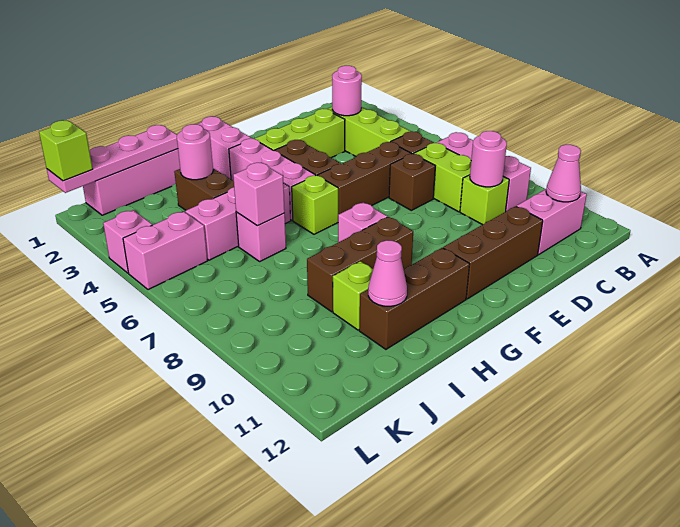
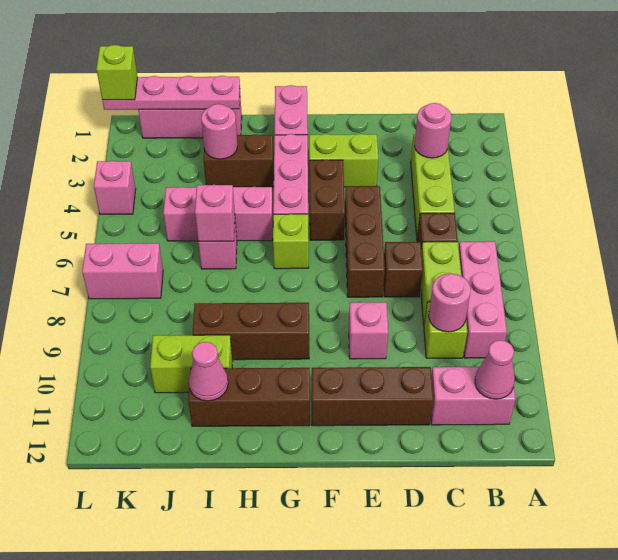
lime 1x3 brick [255,109,345,158] -> lime 1x2 brick [309,134,378,187]
brown 1x3 brick [318,142,411,215] -> brown 1x3 brick turned to [345,186,385,297]
pink 1x1 brick [338,202,387,242] -> pink 1x1 brick moved to [349,302,388,359]
brown 1x2 brick [174,168,234,210] -> brown 1x2 brick turned to [203,134,274,187]
lime 1x1 brick [333,261,373,330] -> lime 1x2 brick [150,335,232,393]
pink 1x2 brick [123,212,208,290] -> pink 1x2 brick moved to [82,243,163,299]

